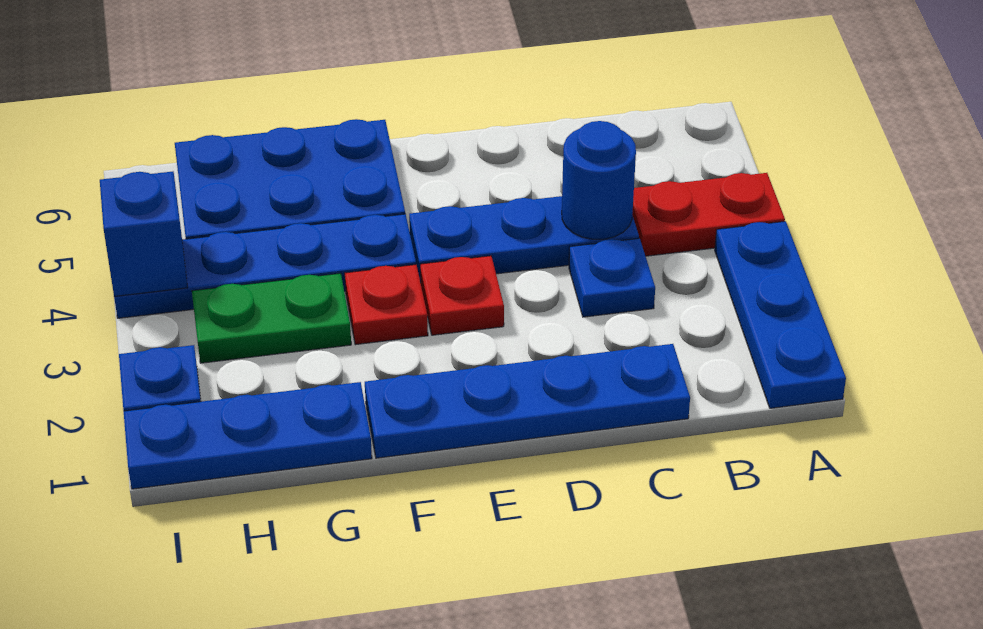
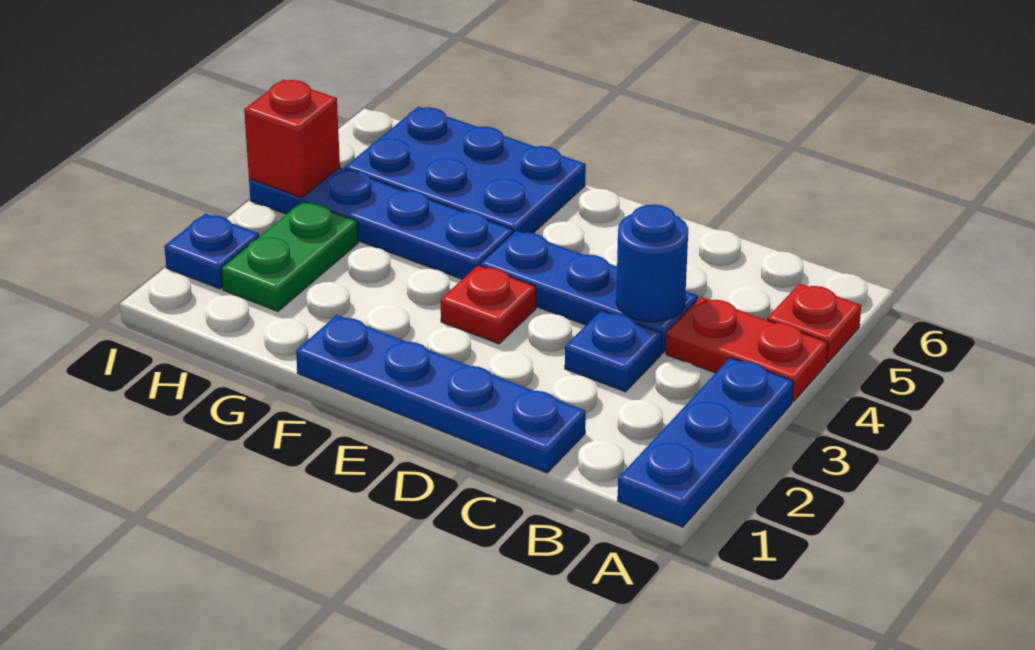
red 1x1 plate [345,264,428,345] -> red 1x1 plate moved to [767,283,861,363]
blue 1x3 plate [124,382,372,489] -> none
green 1x2 plate [192,273,351,363] -> green 1x2 plate turned to [221,201,358,311]
blue 1x1 brick [100,172,188,296] -> red 1x1 brick [244,80,340,197]

